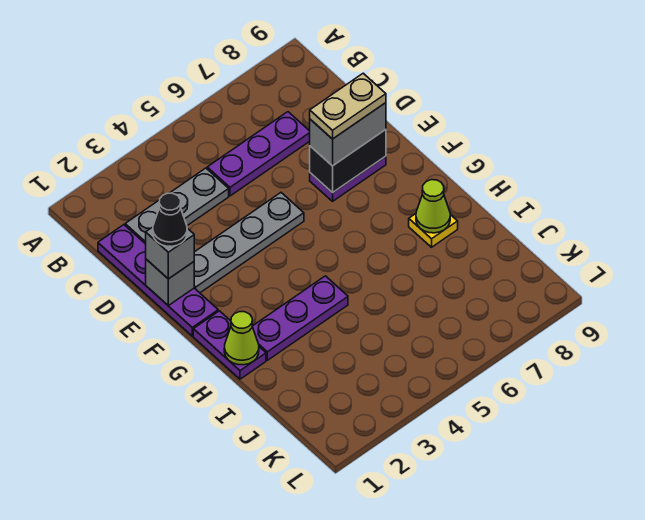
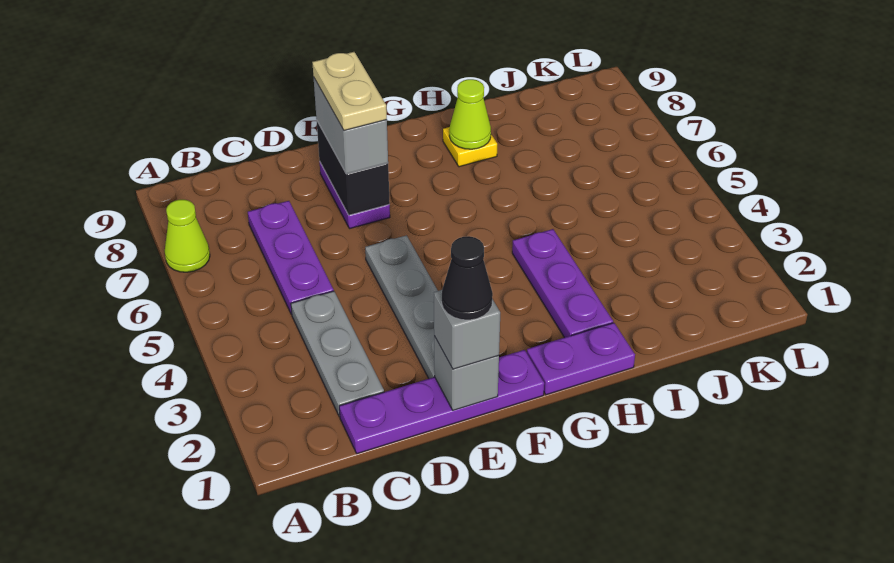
lime 1x1 cone [224,312,259,365] -> lime 1x1 cone moved to [165,200,210,272]

